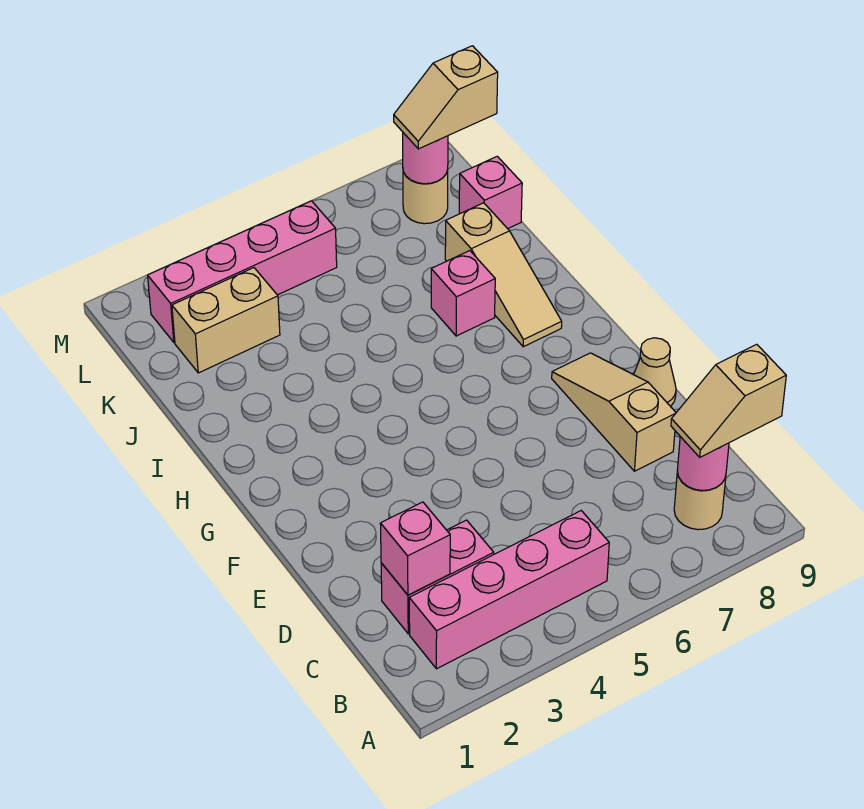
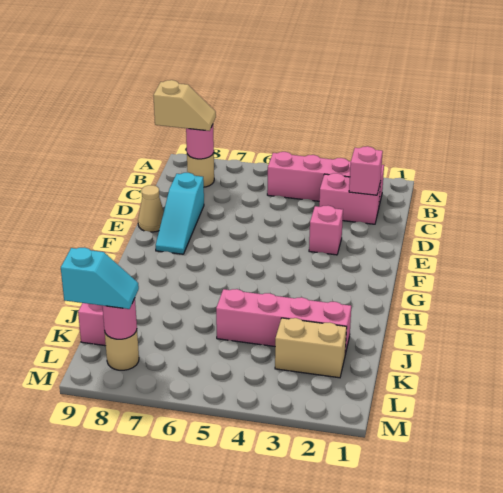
tan 1x3 slope [552,353,676,471] -> cyan 1x3 slope [156,173,204,254]
tan 1x3 slope [445,203,562,347] -> none
pink 1x1 brick [431,251,495,336] -> pink 1x1 brick moved to [309,206,343,255]
pink 1x4 brick [148,201,337,343] -> pink 1x4 brick moved to [216,289,351,354]
tan 1x2 slope [394,46,498,149] -> cyan 1x2 slope [61,248,139,309]

